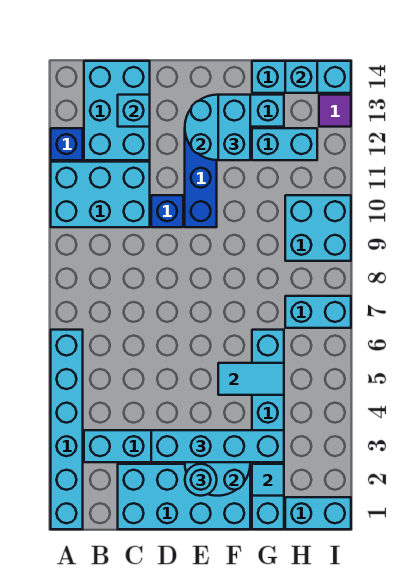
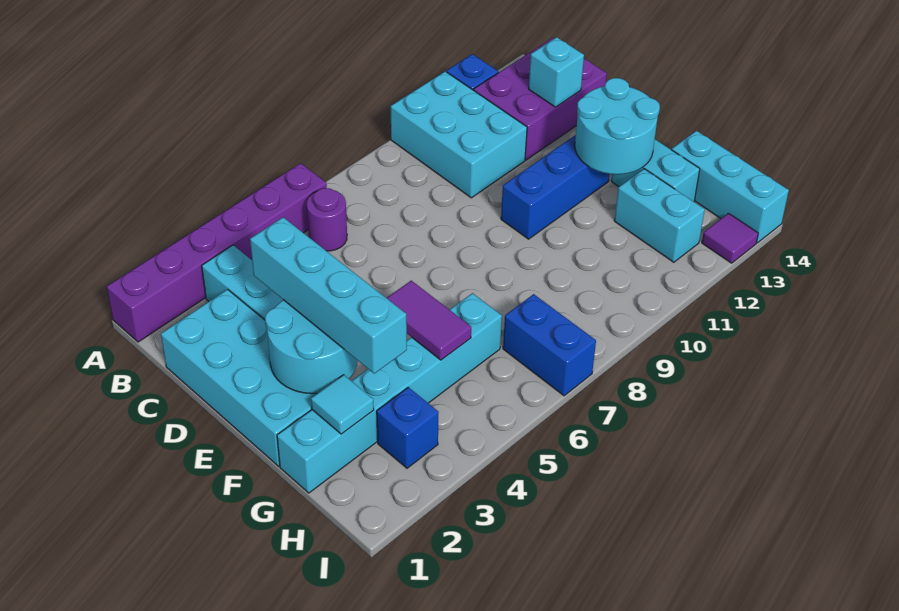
cyan 1x6 brick [51,330,83,529] -> purple 1x6 brick [107,163,327,342]
none -> purple 1x1 round brick [307,188,347,251]
cyan 2x3 brick [84,61,150,160] -> purple 2x3 brick [474,38,607,160]
blue 1x1 brick [151,195,183,227] -> blue 1x1 brick moved to [377,387,439,468]
cyan 1x1 round brick [185,464,217,496] -> none
cyan 1x2 tile [218,363,284,395] -> purple 1x2 tile [387,281,471,360]
cyan 1x2 brick [218,95,250,160] -> none
cyan 1x2 brick [285,497,351,529] -> none
cyan 1x2 brick [285,296,351,328] -> blue 1x2 brick [503,294,596,396]
cyan 2x2 brick [285,195,351,261] -> none
cyan 1x1 brick [285,61,317,93] -> none

